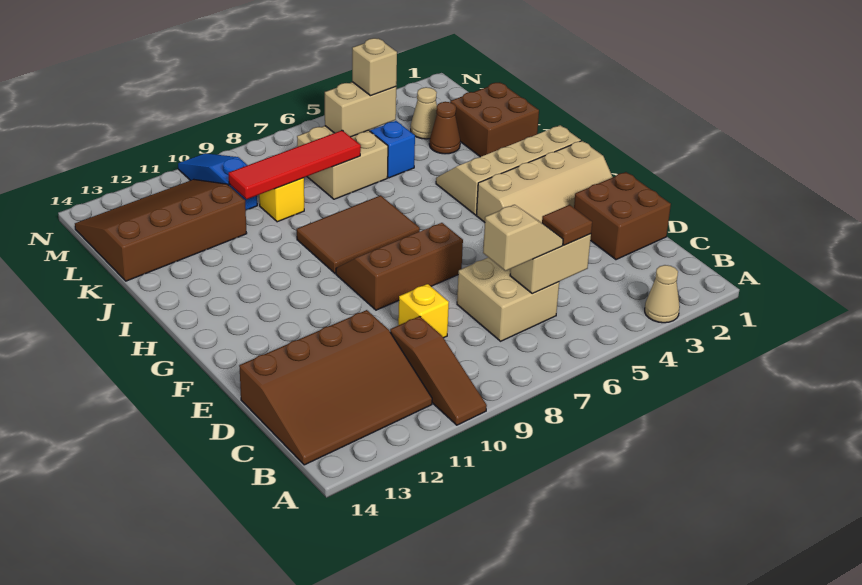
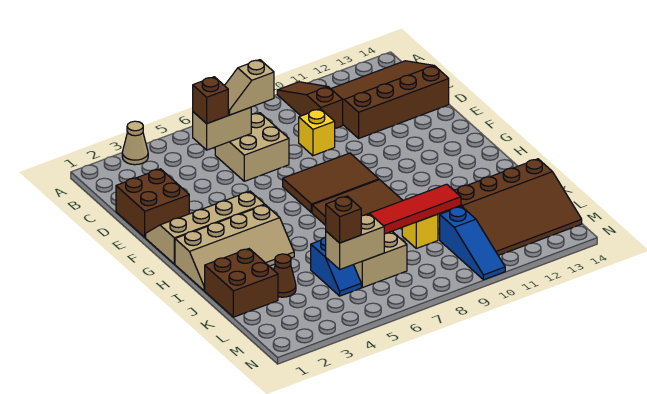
brown 1x1 tile [542,205,592,245] -> brown 1x1 brick [193,77,228,124]
brown 2x3 slope [336,223,463,310] -> brown 2x3 tile [283,153,379,213]
tan 1x1 cone [411,87,437,139] -> none
tan 1x1 brick [352,38,397,96] -> brown 1x1 brick [326,196,361,243]

